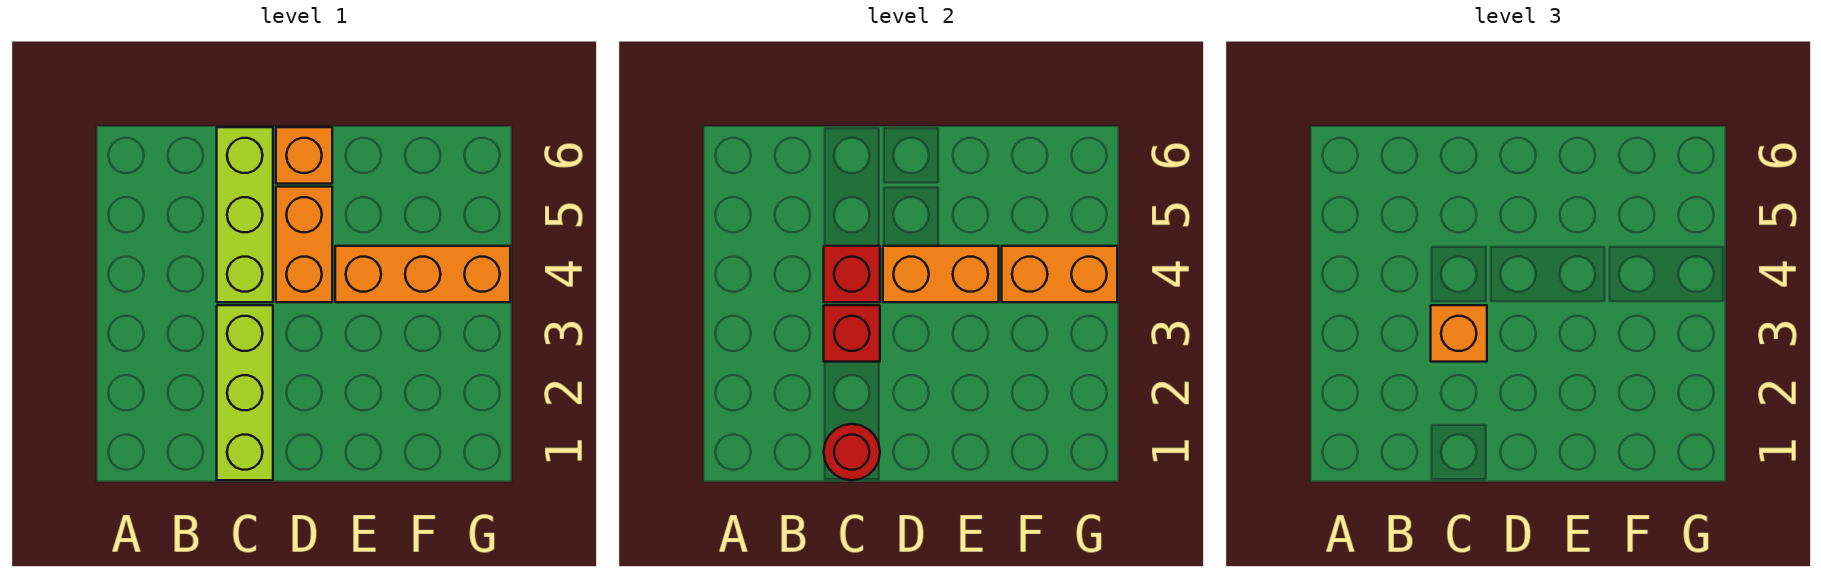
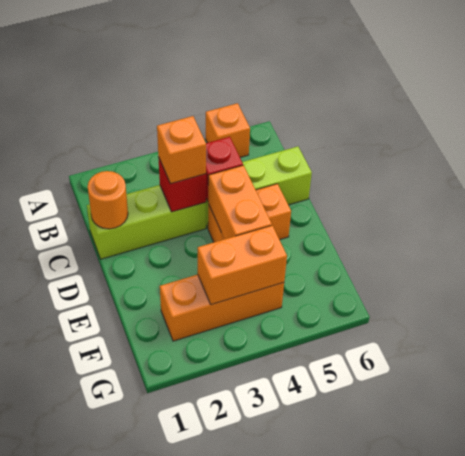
red 1x1 round brick [824,424,880,480] -> orange 1x1 round brick [88,171,128,229]
orange 1x1 brick [276,127,332,184] -> orange 1x1 brick moved to [206,103,250,157]
orange 1x3 brick [335,246,510,302] -> orange 1x3 brick turned to [160,274,284,341]
orange 1x2 brick [1002,246,1117,302] -> orange 1x2 brick turned to [198,226,287,305]

